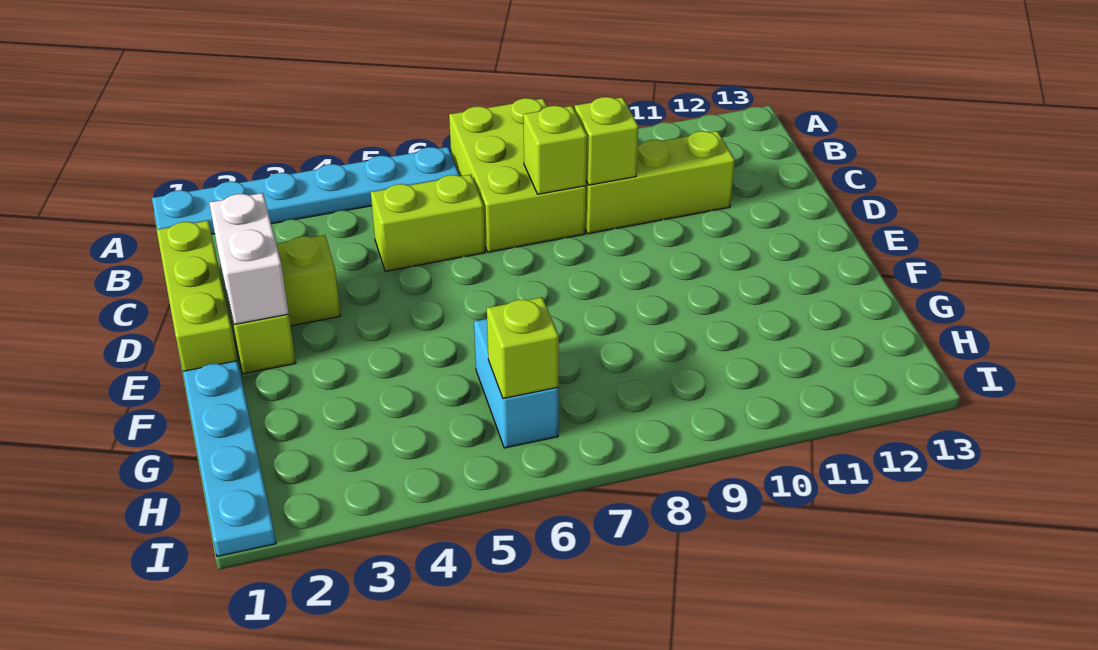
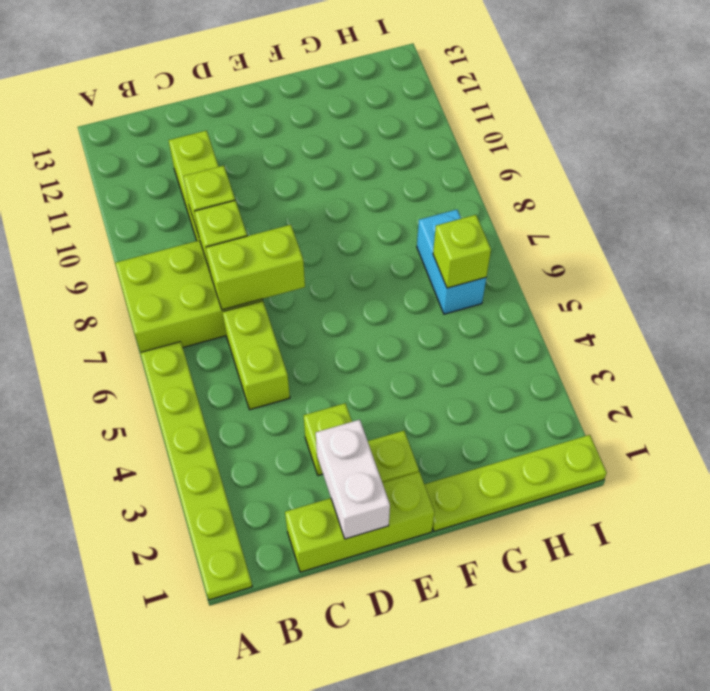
cyan 1x6 plate [152,147,460,234] -> lime 1x6 plate [140,342,252,600]
none -> lime 1x2 brick [206,225,305,310]
white 1x2 brick [209,193,289,325] -> white 1x2 brick turned to [316,420,390,539]
cyan 1x4 plate [183,361,276,557] -> lime 1x4 plate [424,435,607,531]
cyan 1x2 brick [474,319,558,448] -> cyan 1x2 brick turned to [417,210,486,314]

